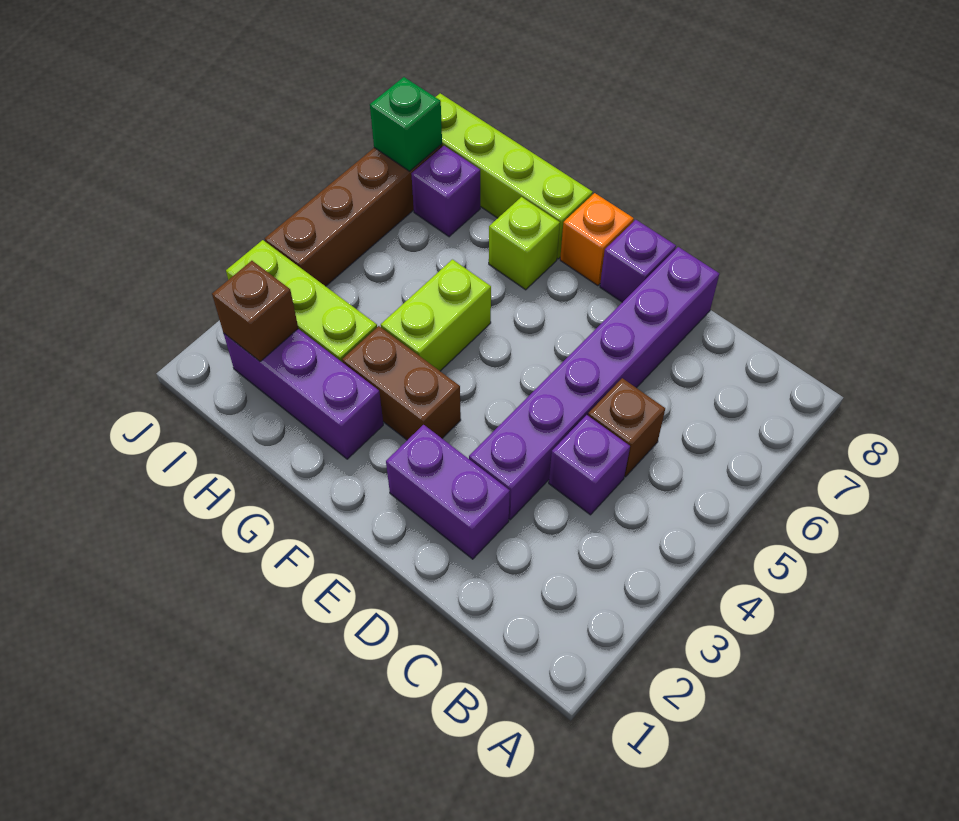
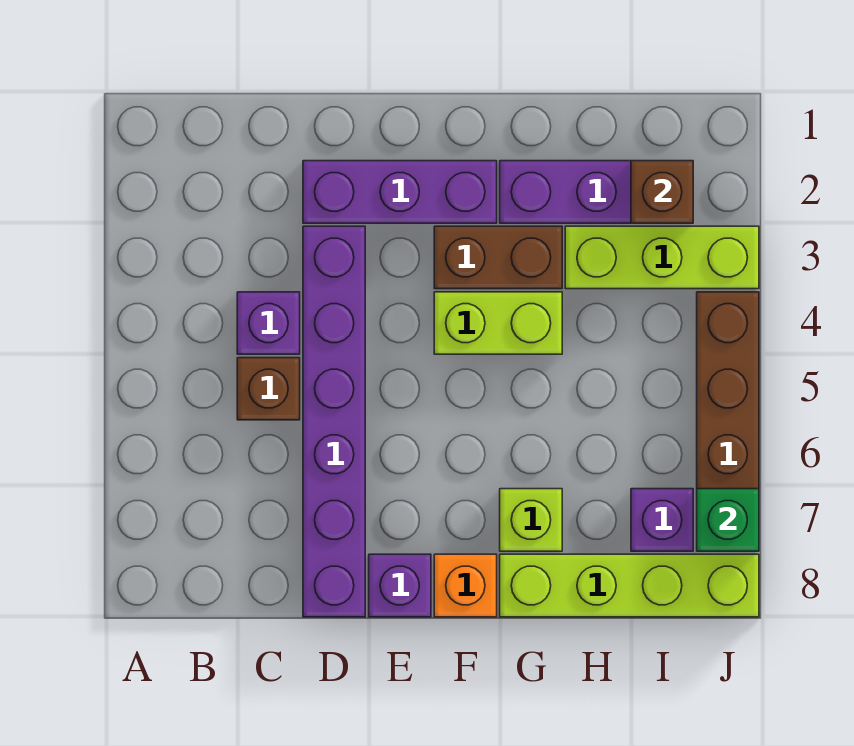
purple 1x2 brick [386,425,510,559] -> purple 1x3 brick [303,161,497,223]
lime 1x2 brick [381,260,491,371] -> lime 1x2 brick turned to [434,292,562,354]

